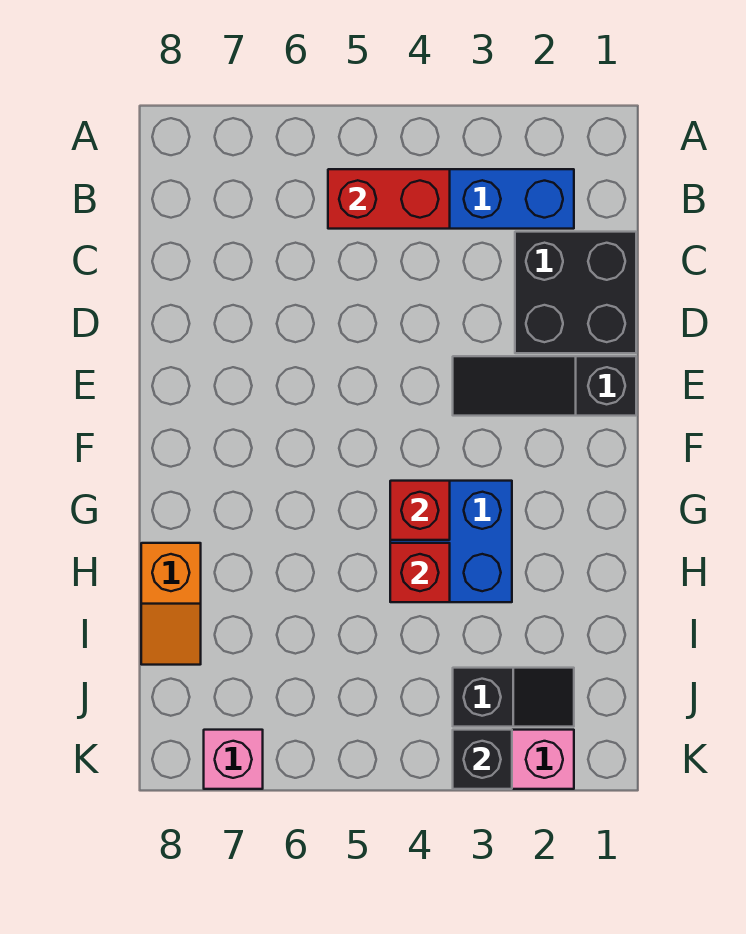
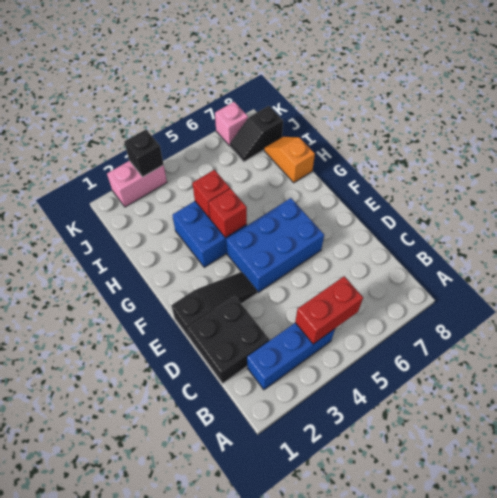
none -> blue 2x3 brick [226,198,324,292]
black 1x2 slope [453,668,574,727] -> black 1x2 slope moved to [230,106,283,162]

